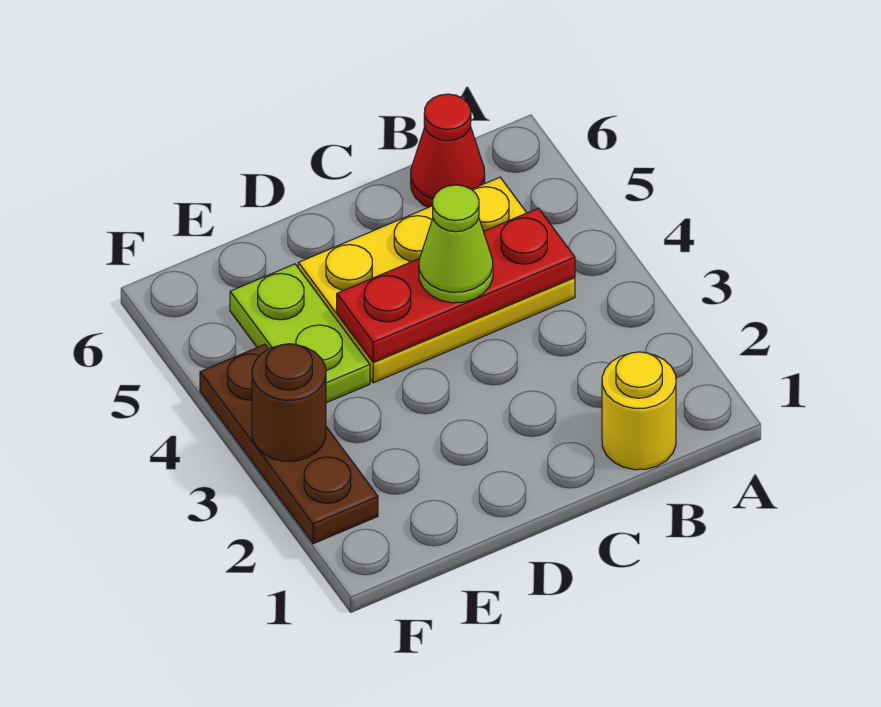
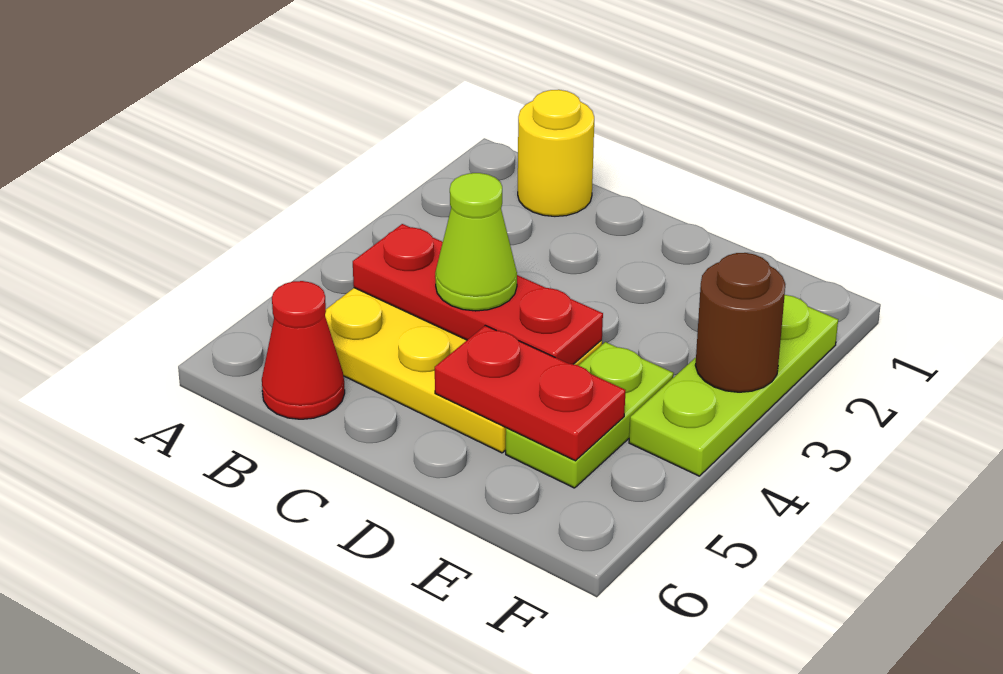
none -> red 1x2 plate [435,325,626,461]
brown 1x3 plate [200,344,378,544] -> lime 1x3 plate [629,295,838,476]

